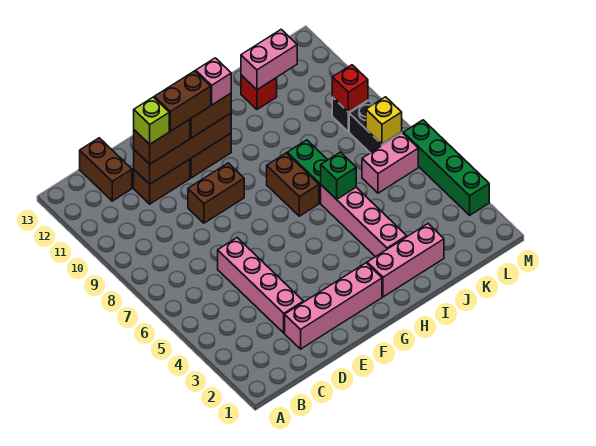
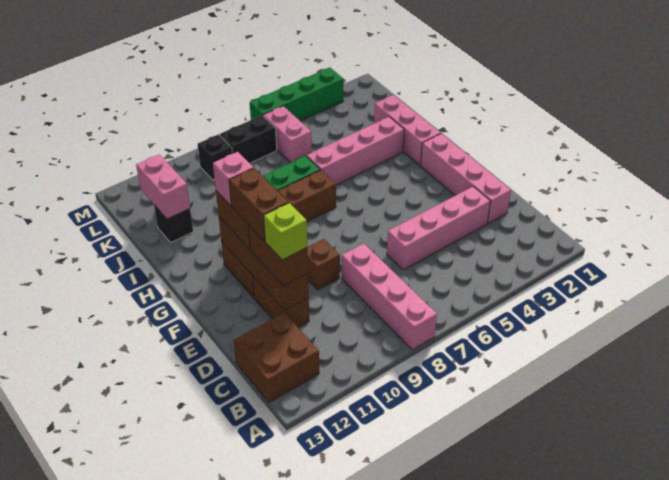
none -> pink 1x4 brick [342,244,437,350]
brown 1x2 brick [80,138,132,201] -> brown 2x2 brick [234,313,319,402]
brown 1x2 brick [188,163,244,223] -> brown 1x1 brick [307,239,340,290]
green 1x1 brick [321,152,356,199] -> none
red 1x1 brick [241,75,277,109] -> black 1x1 brick [154,205,193,242]
yellow 1x1 brick [366,97,402,144] -> none
red 1x1 brick [332,65,368,112] -> none

